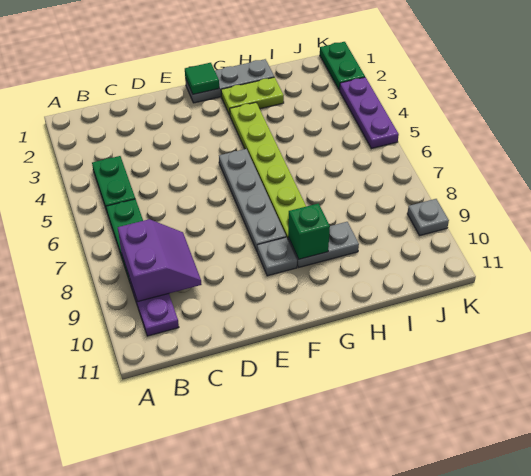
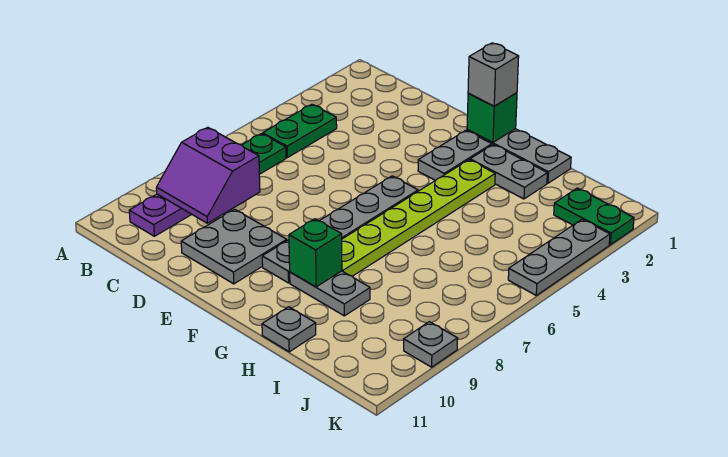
purple 2x2 slope [118,219,202,302] -> purple 2x2 slope turned to [156,127,260,223]
none -> grey 2x2 plate [181,209,287,284]
green 1x1 tile [185,63,219,94] -> green 1x1 brick [467,93,517,143]
none -> grey 1x1 brick [468,43,519,106]
none -> grey 1x2 plate [418,131,492,181]
lime 1x2 plate [221,77,284,115] -> grey 1x2 plate [470,145,547,199]
none -> grey 1x1 plate [262,307,316,352]
green 1x2 plate [320,42,365,90] -> green 1x2 plate turned to [554,188,634,245]
purple 1x3 plate [340,77,399,149] -> grey 1x3 plate [508,219,610,295]

